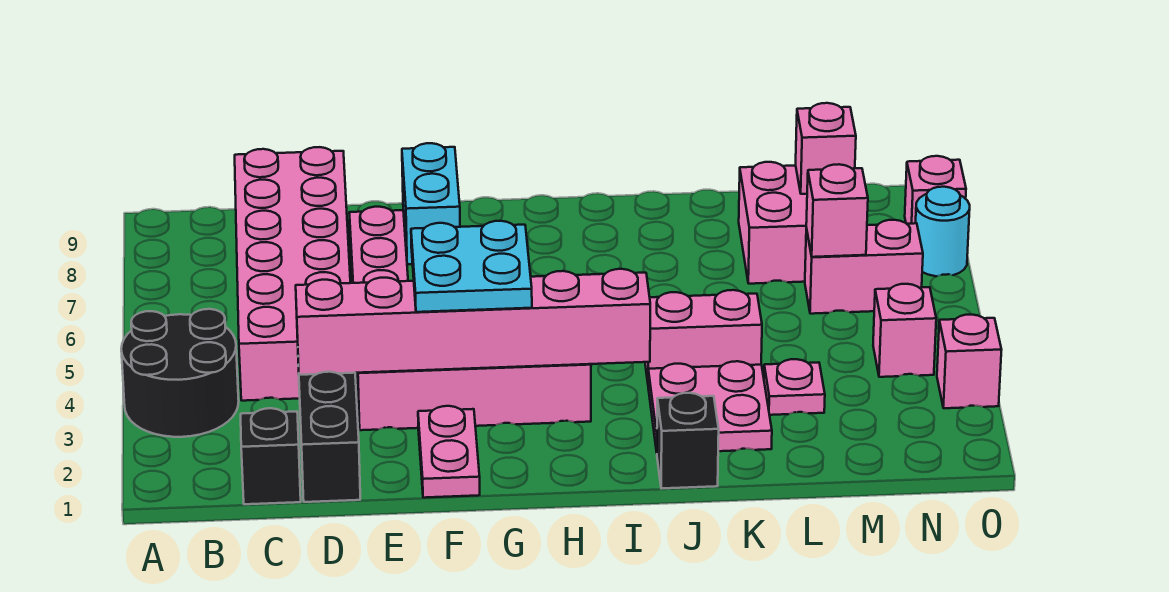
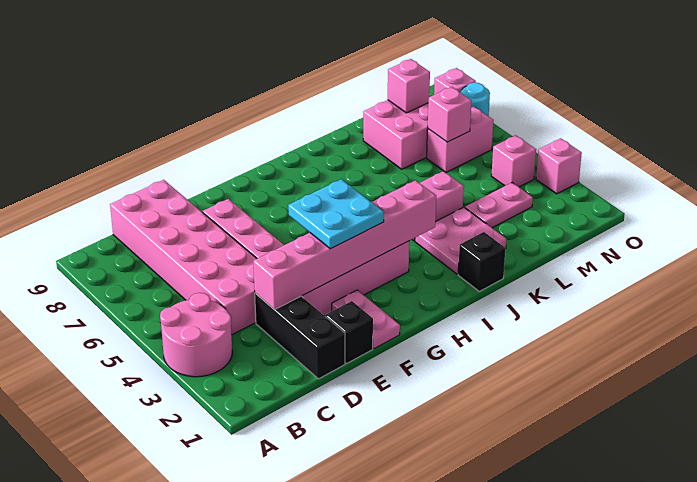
black 2x2 round brick [121,309,239,437] -> pink 2x2 round brick [160,293,232,377]
black 1x1 brick [241,408,301,504] -> black 1x1 brick moved to [325,301,373,364]
cyan 1x2 brick [402,143,460,264] -> none
pink 1x1 plate [764,359,825,415] -> pink 1x2 plate [465,183,533,228]

